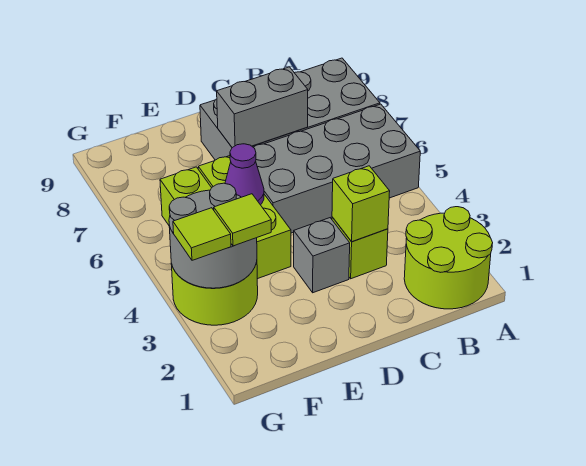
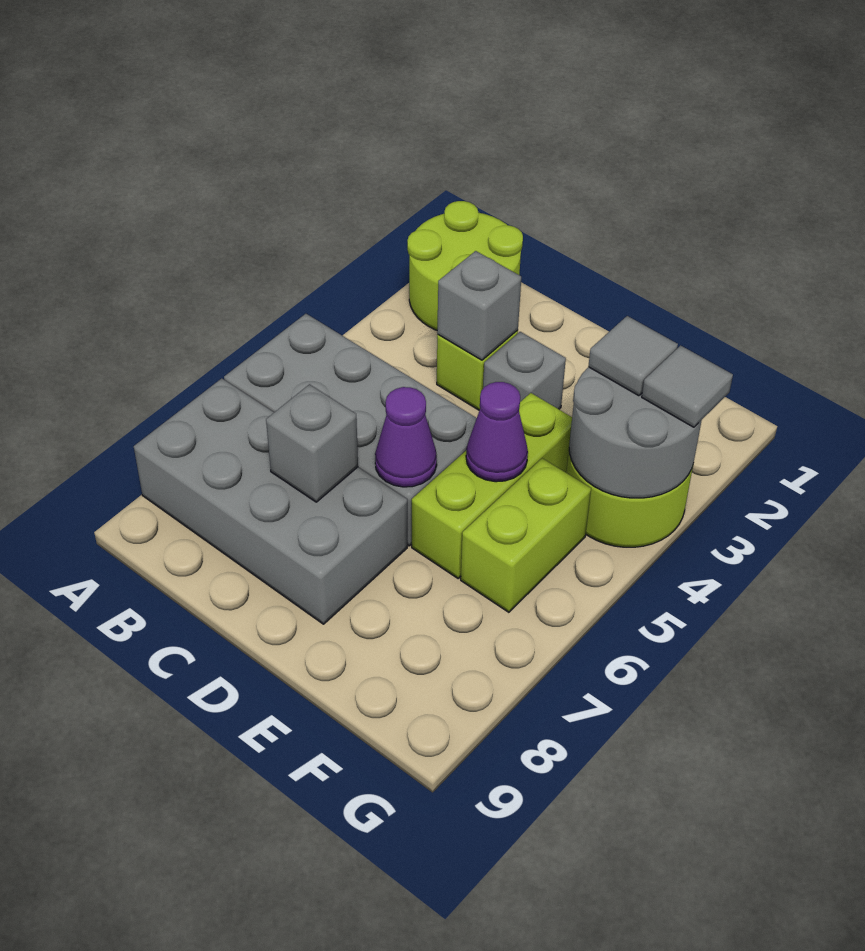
lime 1x1 brick [332,166,390,242] -> grey 1x1 brick [437,251,521,360]
grey 1x2 brick [217,67,308,148] -> grey 1x1 brick [266,384,358,502]
none -> purple 1x1 cone [375,387,437,487]
lime 1x1 tile [214,194,271,246] -> grey 1x1 tile [588,316,678,396]
lime 1x1 tile [173,208,231,260] -> grey 1x1 tile [642,345,733,427]

